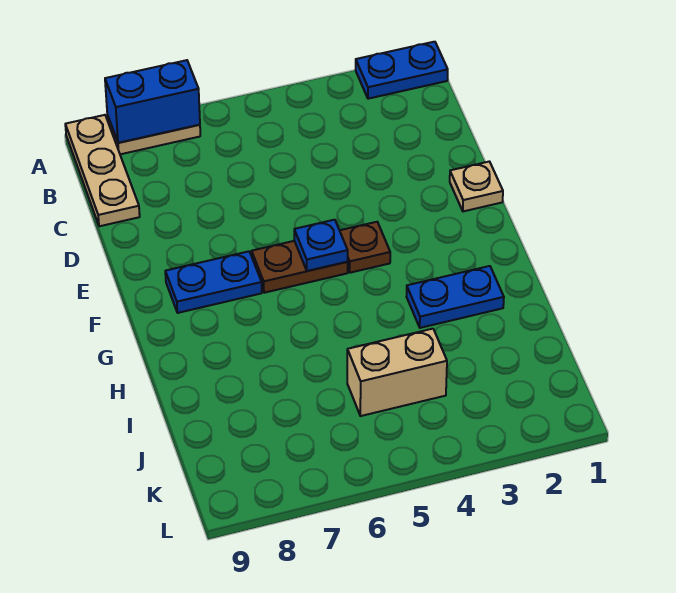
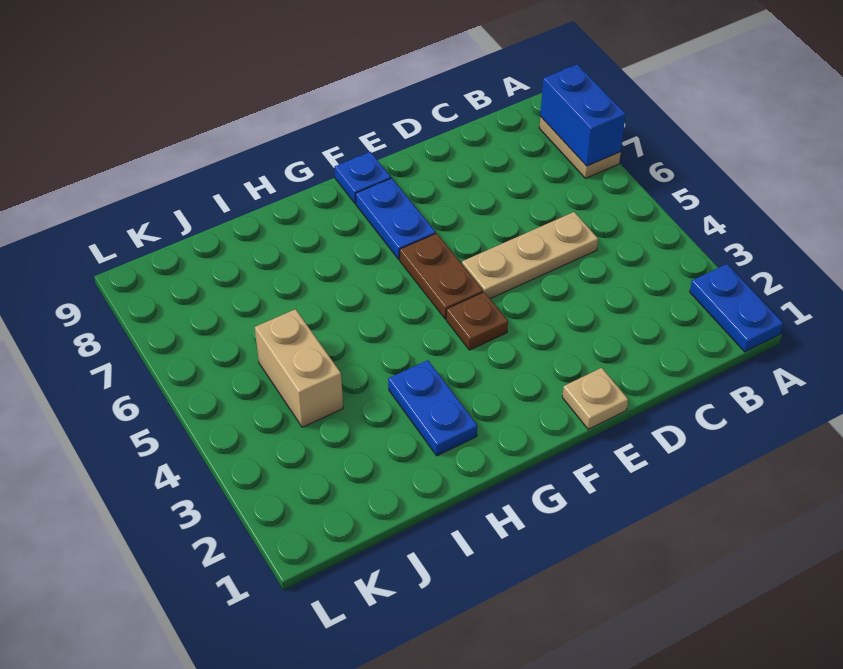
tan 1x3 plate [65,115,140,226] -> tan 1x3 plate moved to [462,212,598,299]
blue 1x1 plate [294,220,348,271] -> blue 1x1 plate moved to [335,152,391,204]

